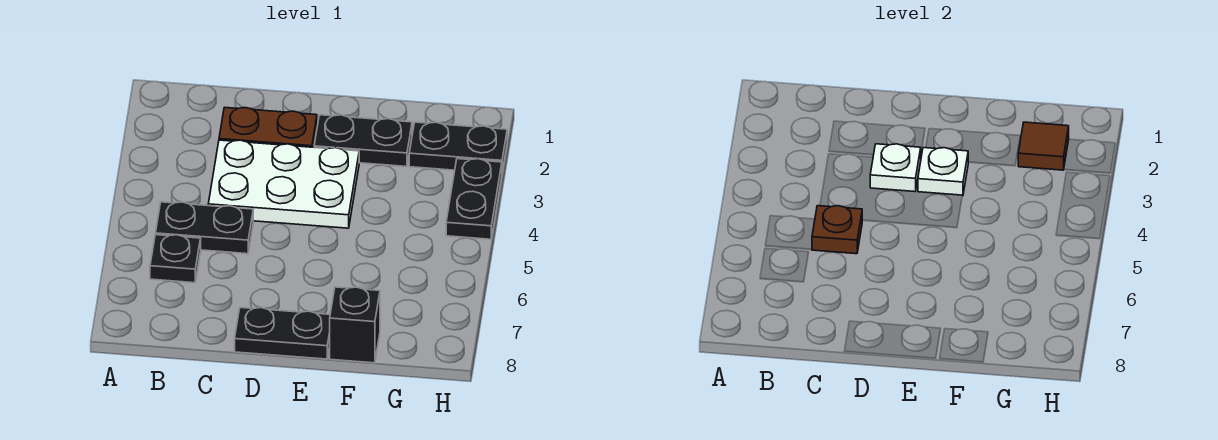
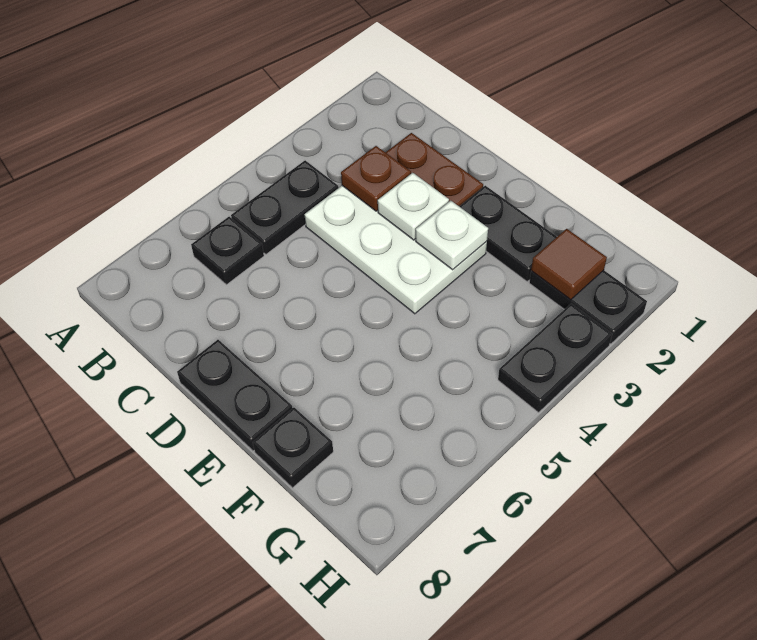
black 1x2 plate [155,202,253,254] -> black 1x2 plate turned to [231,160,339,254]
brown 1x1 plate [812,206,862,254] -> brown 1x1 plate moved to [341,146,411,211]
black 1x1 brick [330,287,380,363] -> black 1x1 plate [253,408,333,488]

